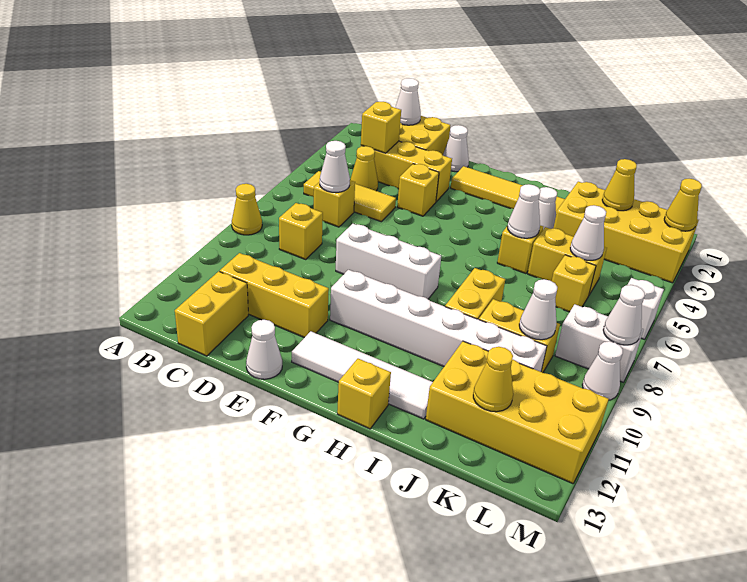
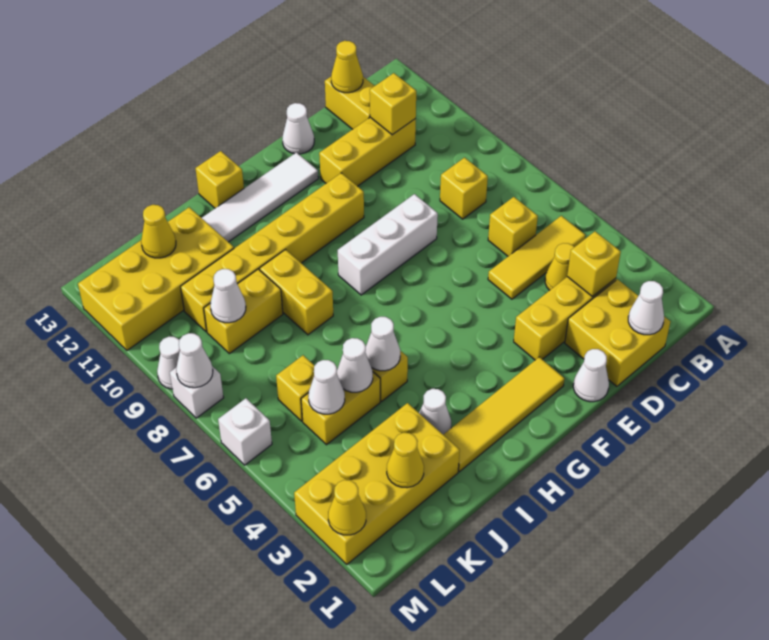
yellow 1x1 cone [232,184,262,235] -> yellow 1x1 cone moved to [331,41,363,93]
white 1x1 cone [320,141,350,192] -> white 1x1 cone moved to [337,338,373,392]
yellow 1x1 brick [397,164,439,216] -> yellow 1x1 brick moved to [370,73,416,135]
white 1x6 brick [330,270,547,372] -> yellow 1x6 brick [181,173,364,332]
white 1x2 brick [555,304,644,382] -> white 1x1 brick [170,366,224,418]

